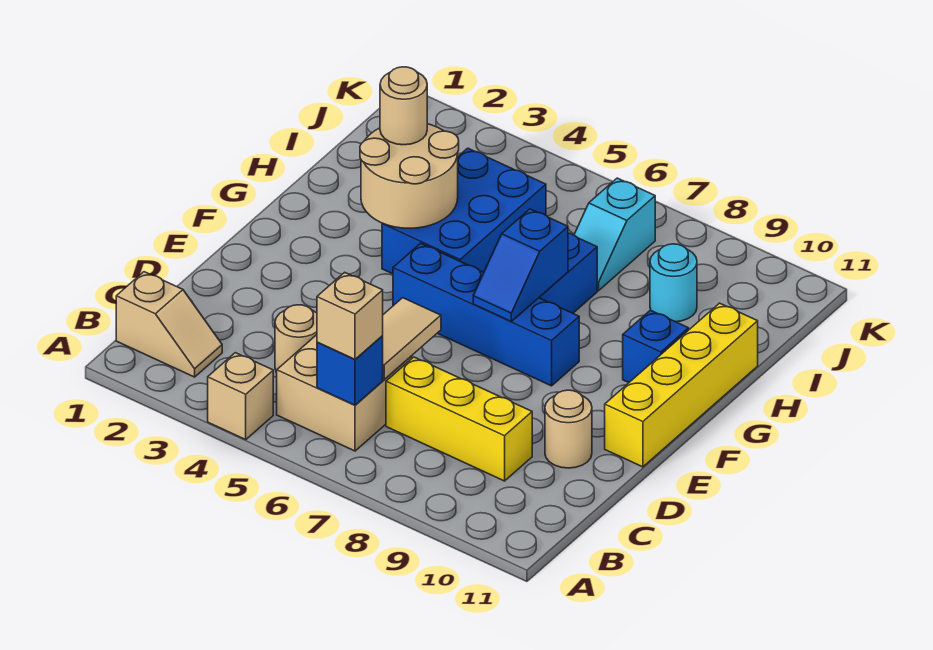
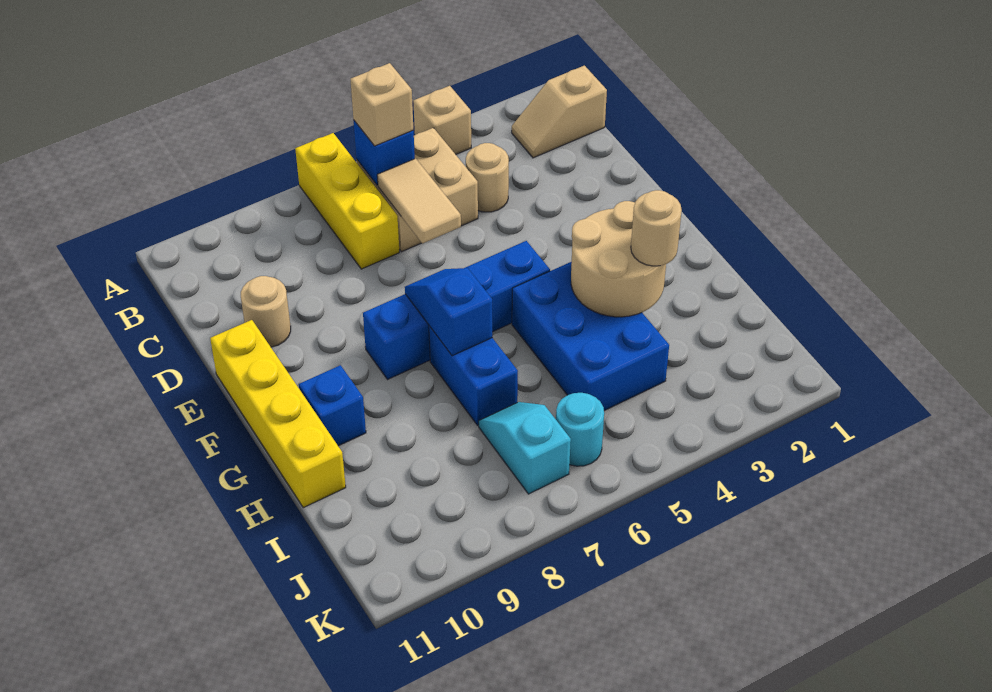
yellow 1x3 brick [386,357,532,481] -> yellow 1x3 brick turned to [295,133,399,269]
cyan 1x1 round brick [650,244,697,322] -> cyan 1x1 round brick moved to [556,393,604,466]

